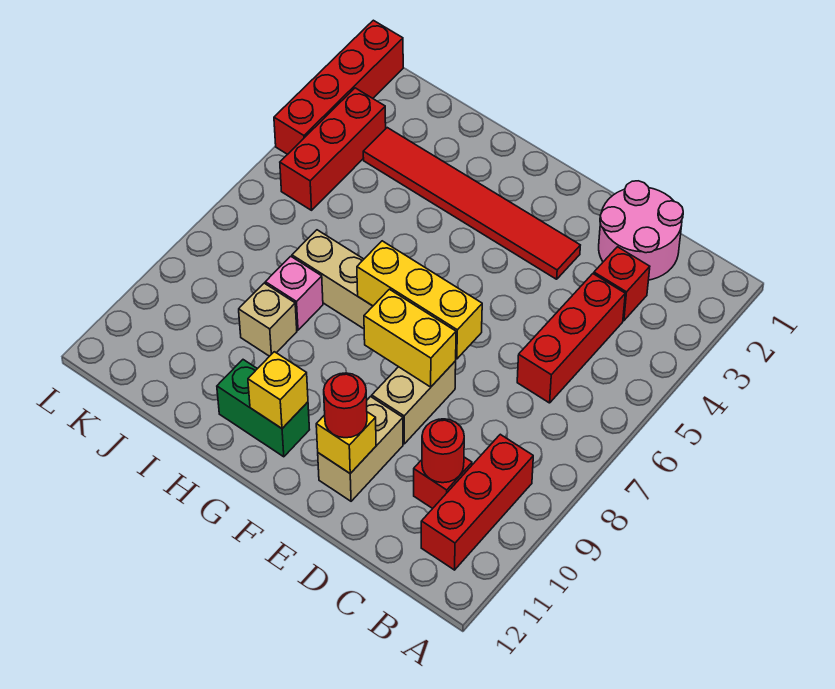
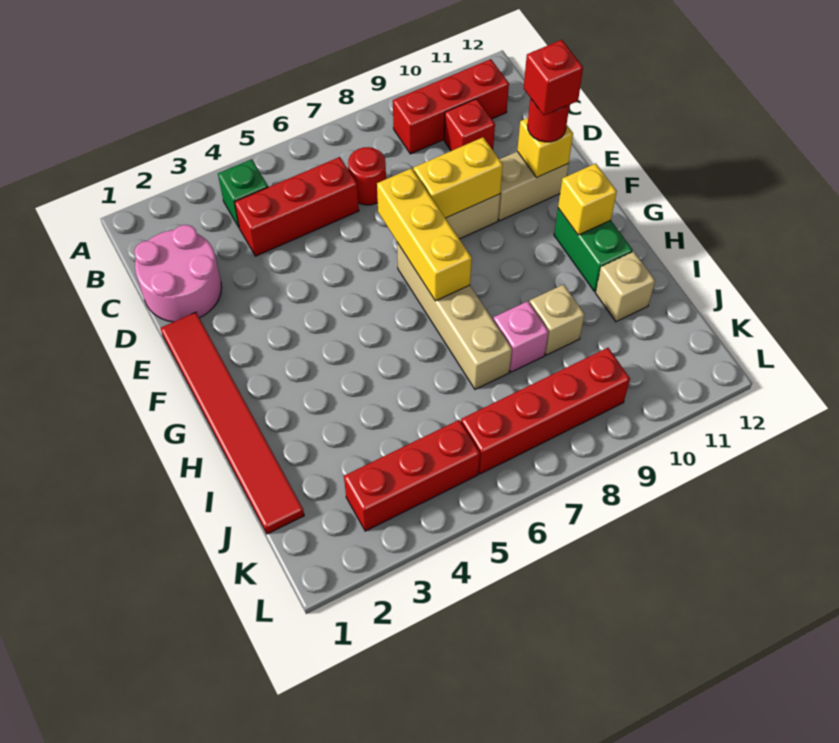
none -> green 1x1 brick [218,159,268,227]
red 1x1 brick [594,247,650,321] -> red 1x1 brick moved to [523,40,583,116]
red 1x1 round brick [422,419,464,483] -> red 1x1 round brick moved to [348,147,386,205]
red 1x6 tile [363,128,580,279] -> red 1x6 tile moved to [160,312,304,534]
yellow 1x2 brick [364,289,456,387] -> yellow 1x2 brick turned to [413,137,503,218]
none -> tan 1x1 brick [596,252,655,322]
red 1x4 brick [274,20,403,154] -> red 1x4 brick moved to [461,348,630,474]

